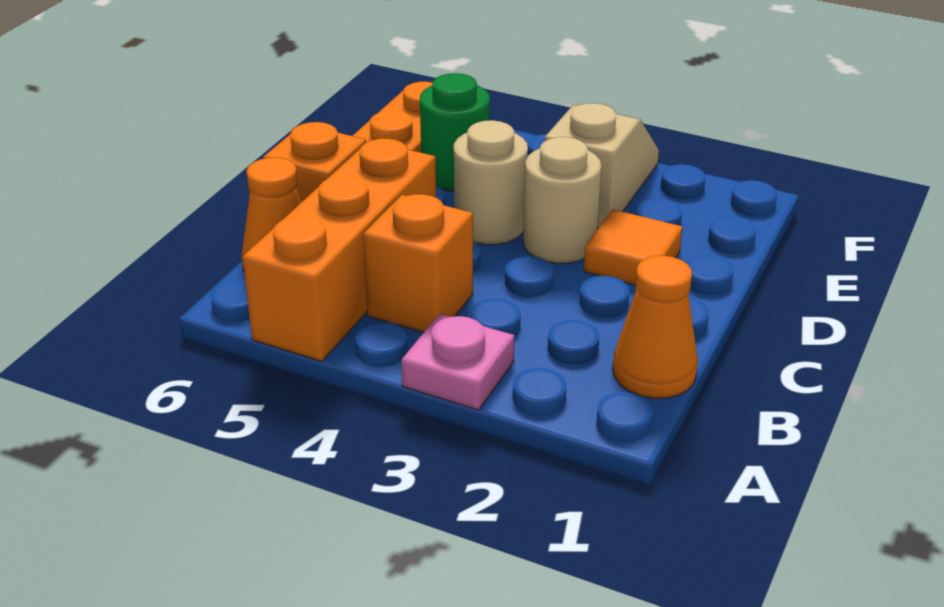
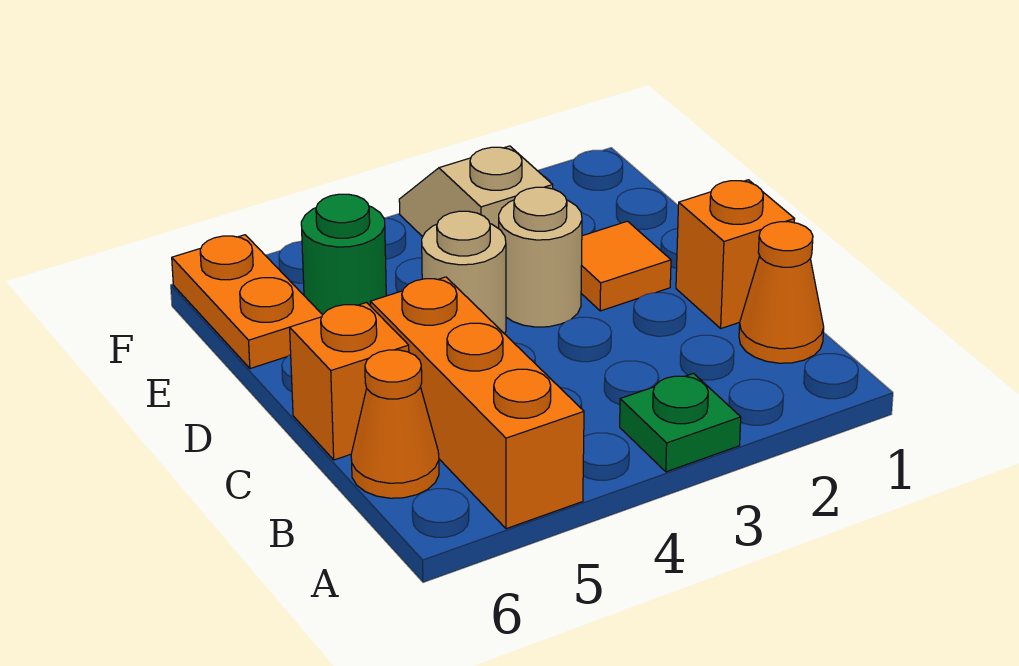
pink 1x1 plate [401,314,515,410] -> green 1x1 plate [620,373,741,472]
orange 1x1 brick [363,194,473,332] -> orange 1x1 brick moved to [676,180,794,328]

